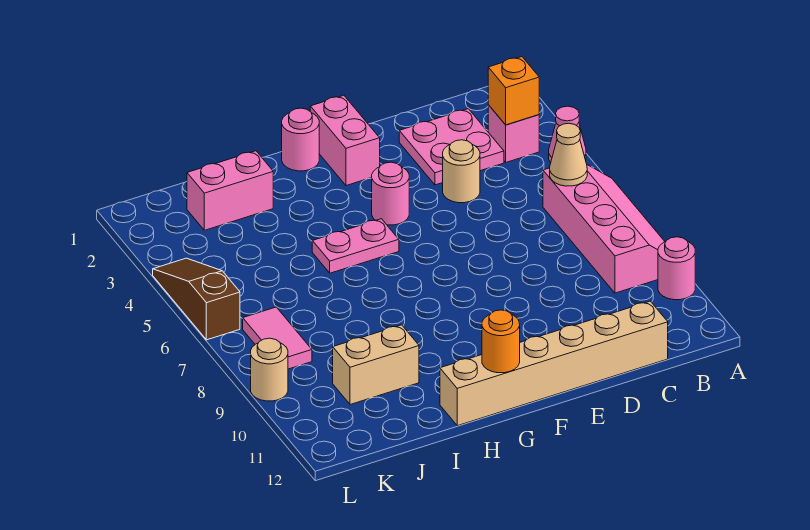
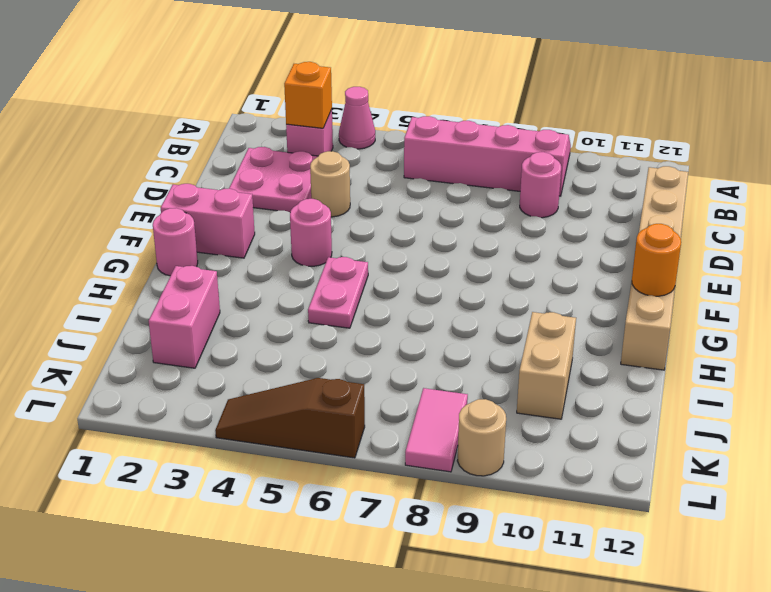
pink 1x1 round brick [658,237,695,300] -> pink 1x1 round brick moved to [520,152,561,218]
tan 1x1 cone [550,123,587,186] -> none
pink 1x2 tile [243,307,312,369] -> pink 1x2 tile turned to [405,388,468,472]

